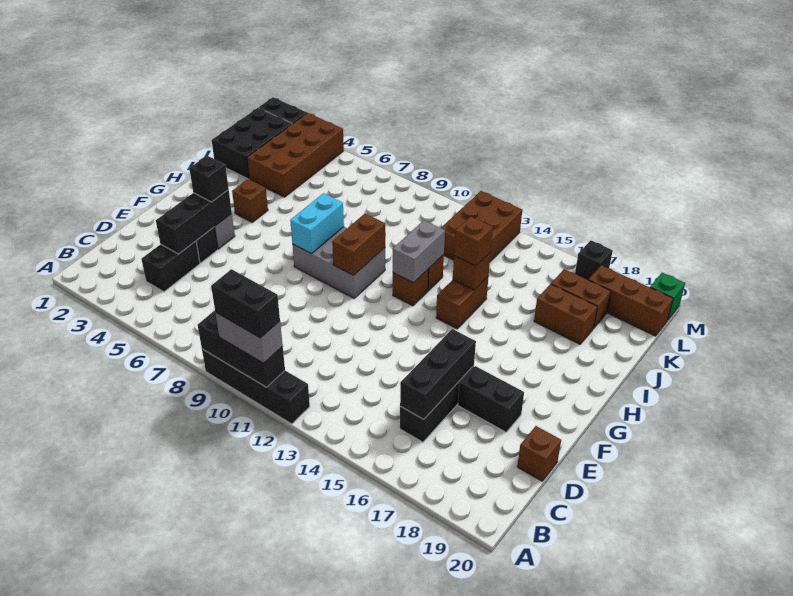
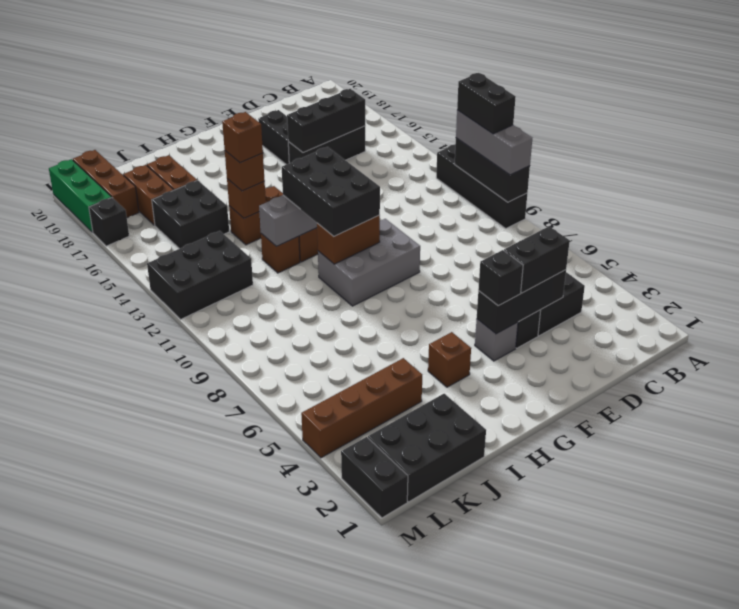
grey 1x2 brick [215,312,283,363] -> grey 1x3 brick [456,110,532,175]
none -> black 1x2 brick [504,226,570,293]
brown 1x1 brick [517,426,561,481] -> brown 1x1 brick moved to [222,112,263,163]
grey 2x3 brick [292,227,385,298] -> grey 2x3 brick turned to [318,219,420,306]
cyan 1x2 brick [290,193,344,254] -> none
none -> black 2x3 brick [282,147,380,236]
brown 2x4 brick [247,113,344,197] -> brown 1x4 brick [301,358,422,458]
none -> black 2x2 brick [152,180,229,249]
brown 2x3 brick [441,191,522,262] -> black 2x3 brick [147,231,253,319]
green 1x1 brick [650,273,685,320] -> green 1x3 brick [49,159,112,232]

